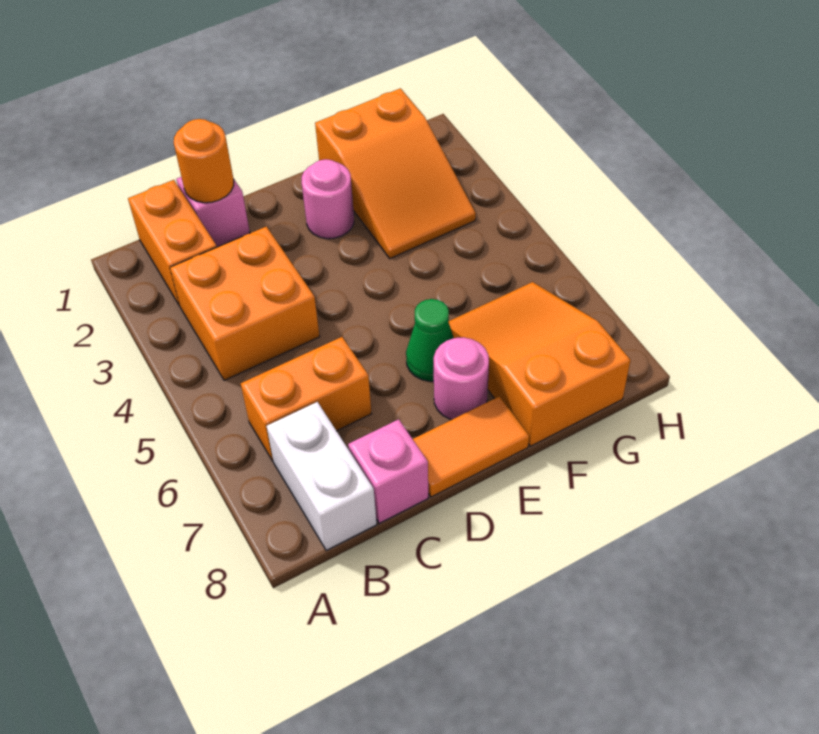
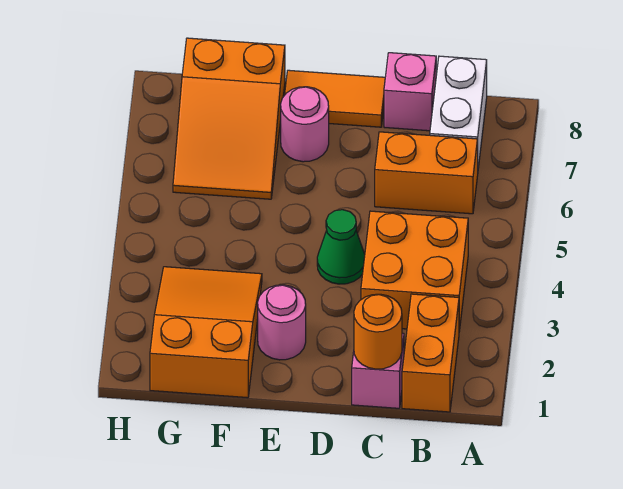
green 1x1 cone [406,299,454,381] -> green 1x1 cone moved to [317,210,365,284]

